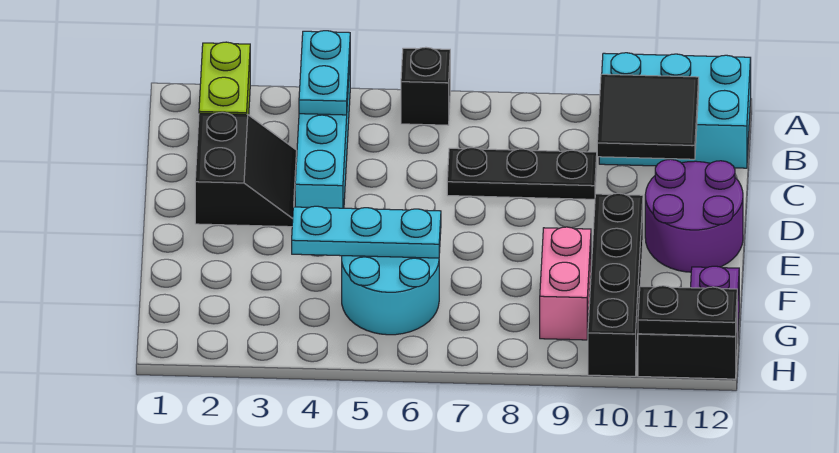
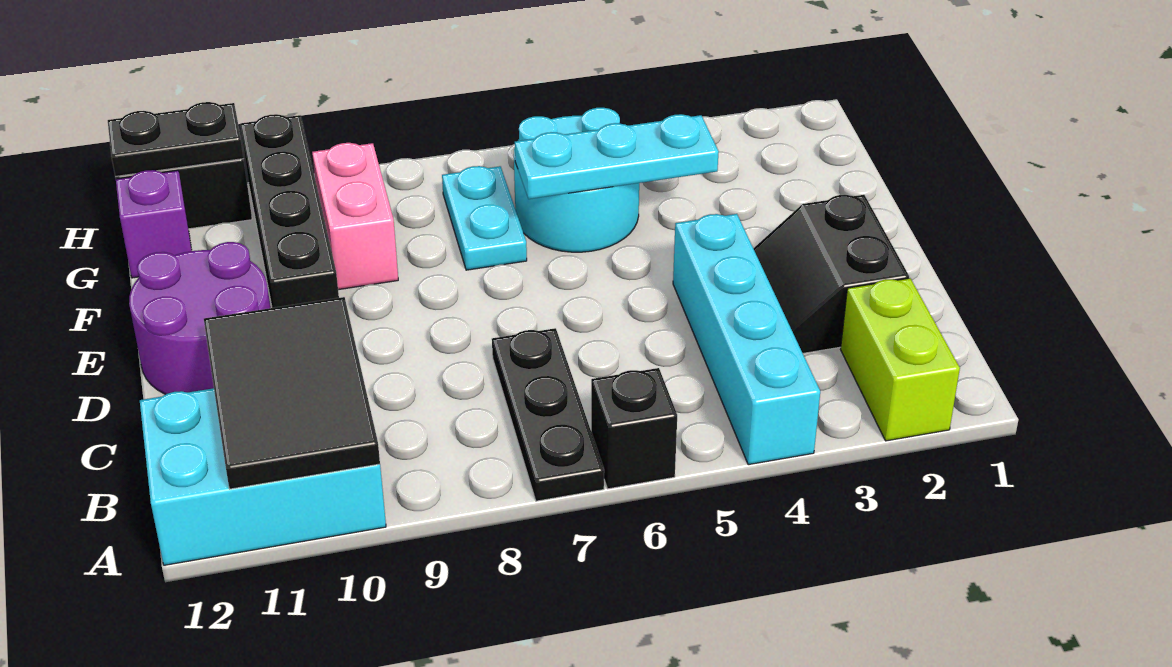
cyan 1x2 plate [299,31,350,115] -> cyan 1x2 plate moved to [442,166,527,270]
black 2x2 tile [597,74,699,159] -> black 2x3 tile [204,297,380,489]
black 1x3 plate [447,148,597,199] -> black 1x3 plate turned to [492,328,604,501]

